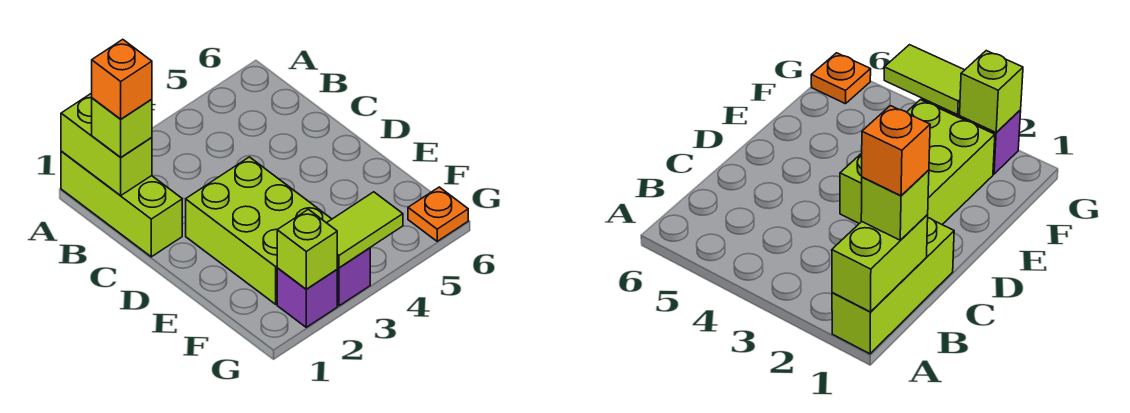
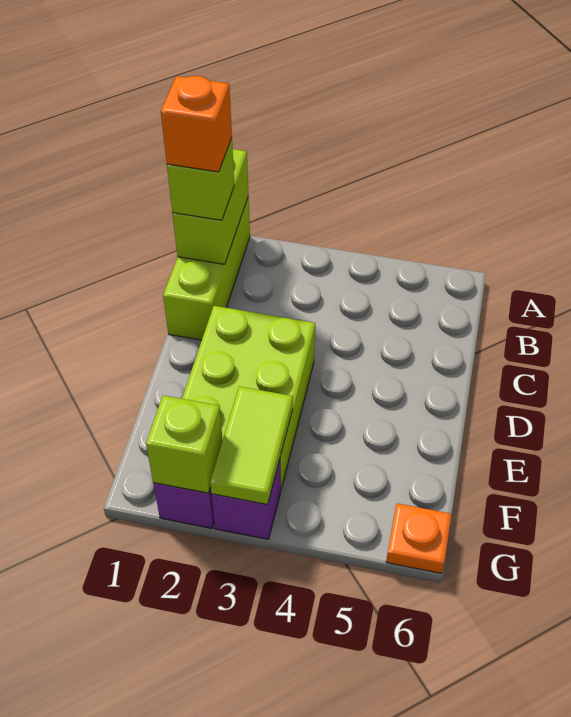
lime 1x2 tile [327,192,403,268] -> lime 1x2 tile turned to [210,386,293,504]

